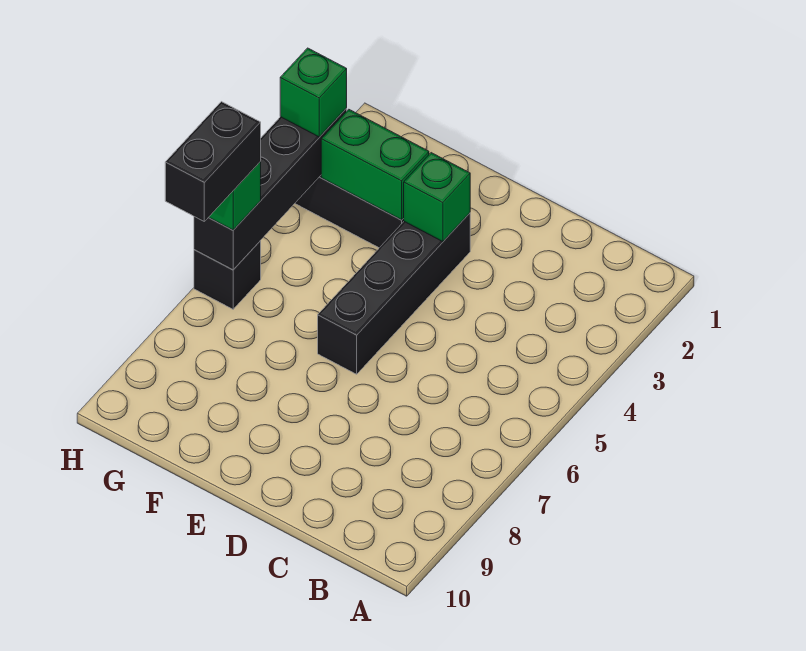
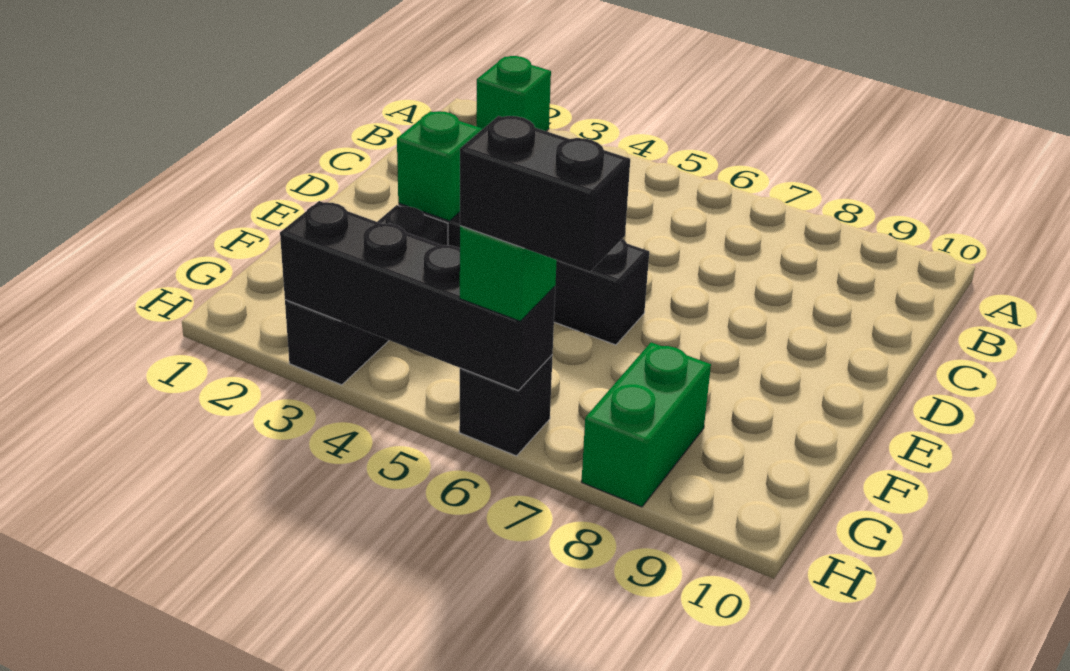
green 1x2 brick [321,109,429,220] -> green 1x2 brick moved to [581,342,711,507]
green 1x1 brick [280,48,347,137] -> green 1x1 brick moved to [476,56,551,131]

